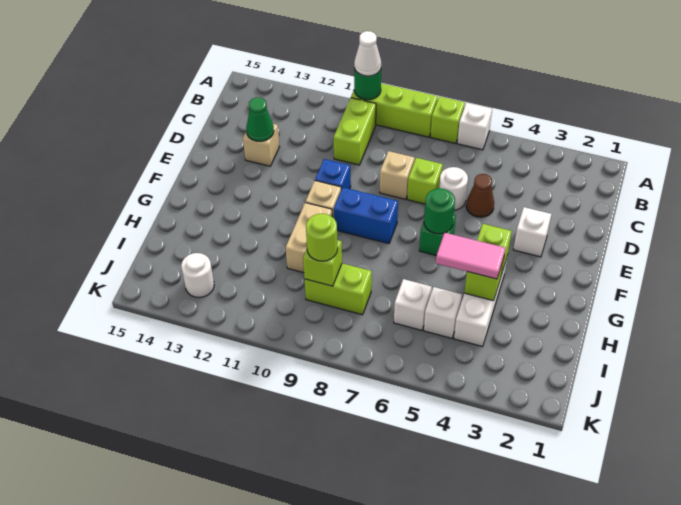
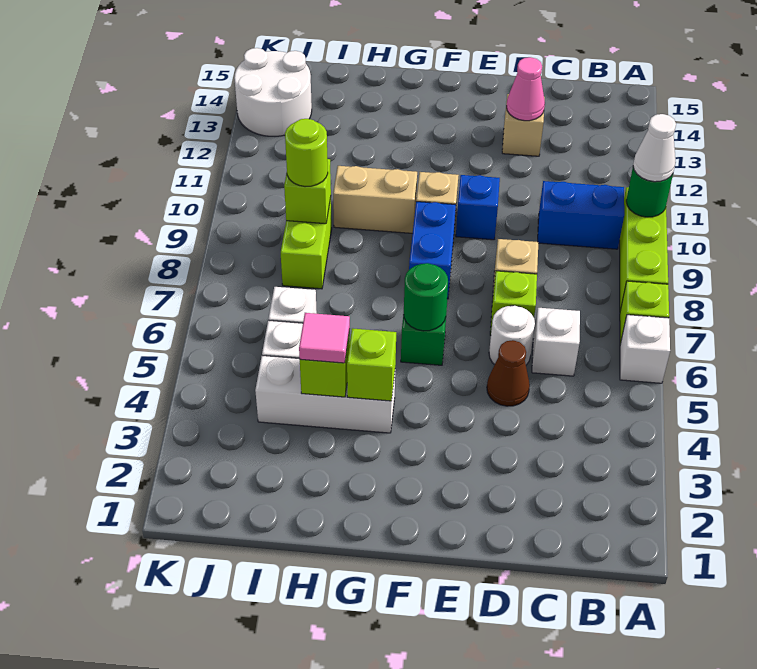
lime 1x2 brick [334,98,376,165] -> blue 1x2 brick [538,181,624,249]
green 1x1 cone [246,97,274,141] -> pink 1x1 cone [506,57,545,121]
white 1x1 brick [513,207,551,257] -> white 1x1 brick moved to [532,308,580,376]
pink 1x2 tile [436,233,505,279] -> pink 1x1 tile [299,313,350,363]
white 1x1 round brick [181,253,214,297] -> white 2x2 round brick [234,48,312,136]

